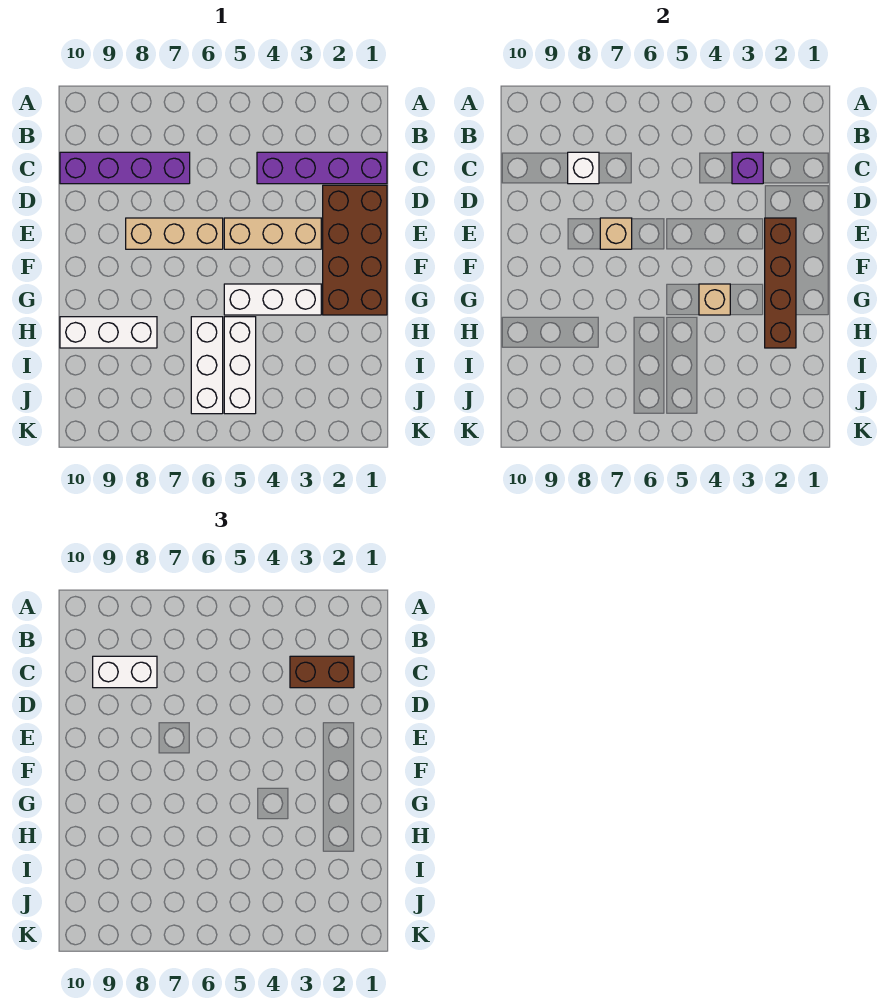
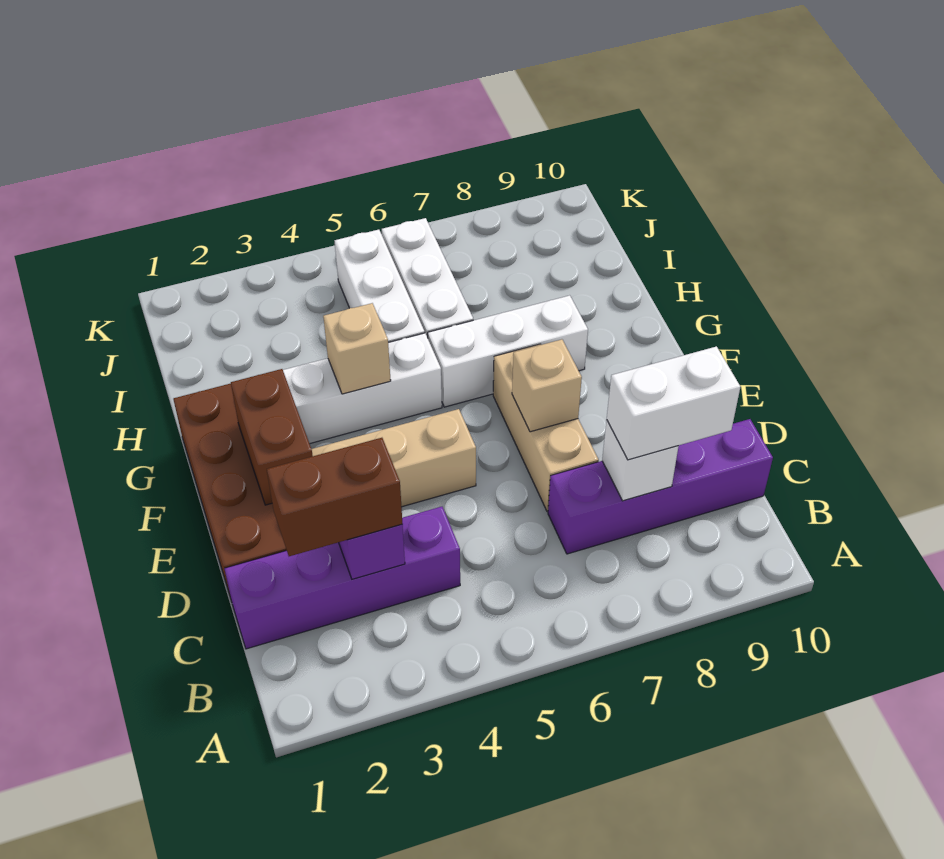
brown 1x4 brick [765,218,796,348] -> brown 1x2 brick [231,369,313,505]
tan 1x3 brick [126,218,223,249] -> tan 1x3 brick turned to [493,344,599,512]
white 1x3 brick [60,317,157,348] -> white 1x3 brick moved to [428,295,588,407]

